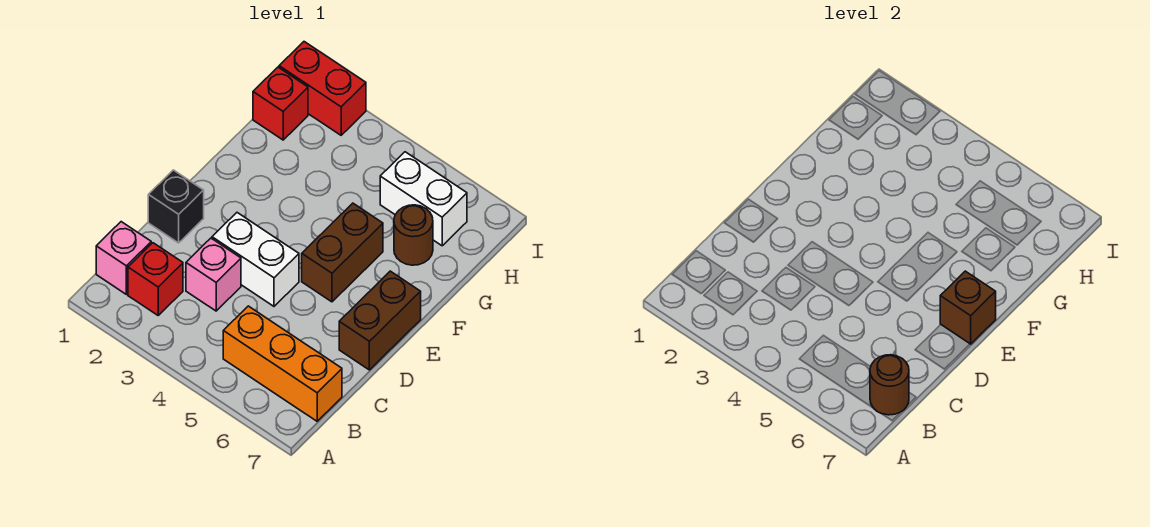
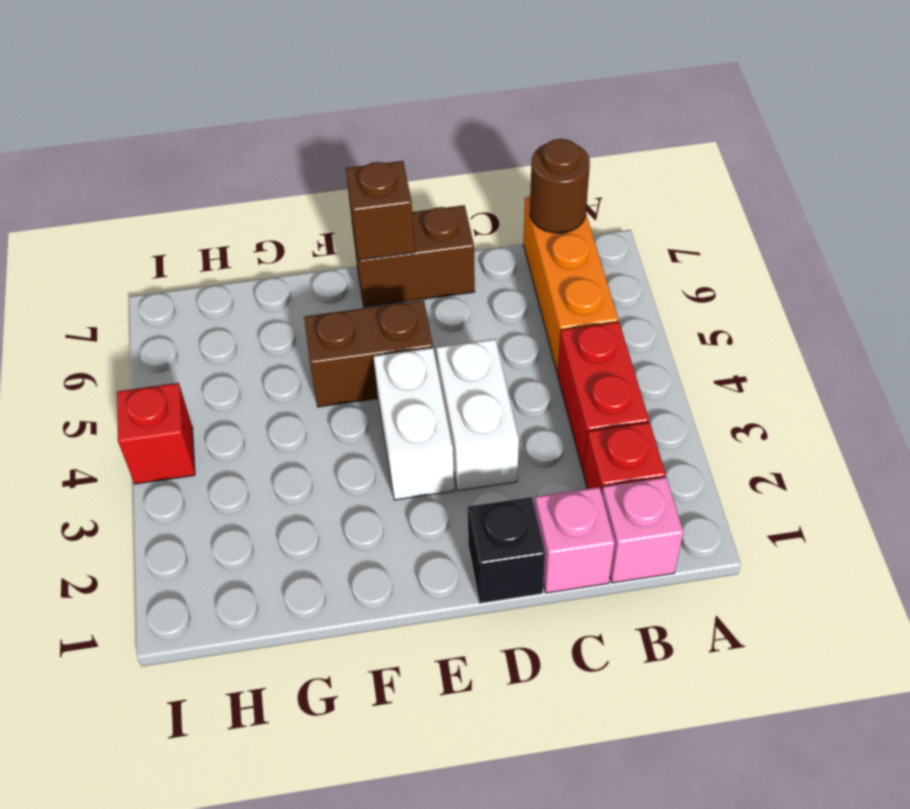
pink 1x1 brick [186,238,241,311] -> pink 1x1 brick moved to [535,487,615,593]
brown 1x1 round brick [394,205,433,265] -> none
red 1x1 brick [253,67,308,140] -> red 1x1 brick moved to [117,383,195,484]
white 1x2 brick [380,152,467,246] -> white 1x2 brick moved to [373,348,454,500]
red 1x2 brick [279,42,366,135] -> red 1x2 brick moved to [558,322,649,472]

